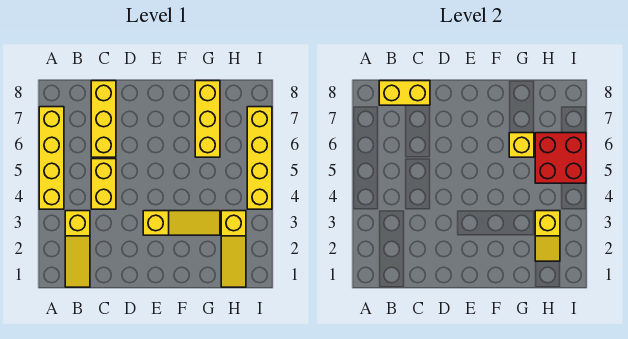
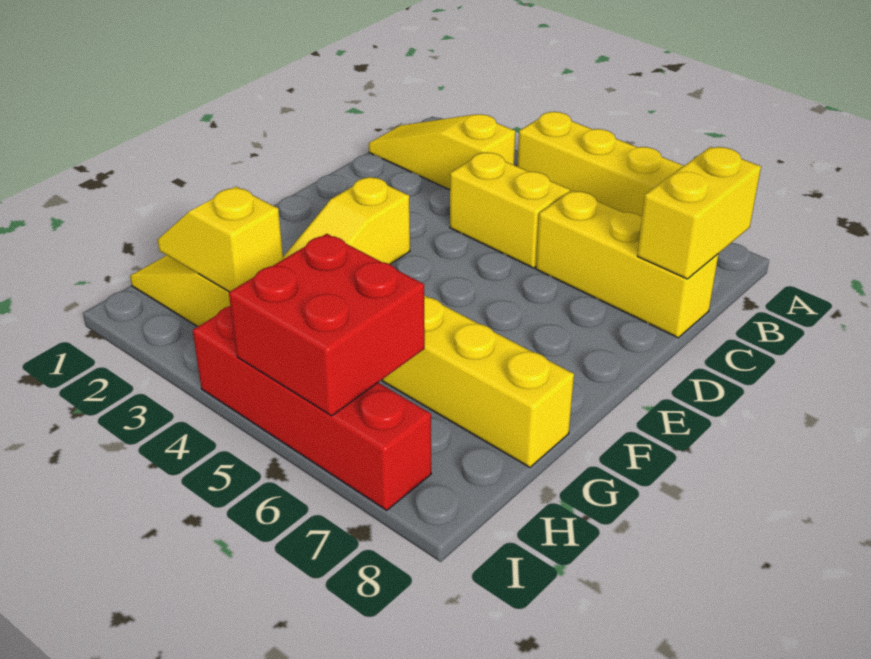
yellow 1x1 brick [509,133,534,157] -> none
yellow 1x4 brick [247,107,272,209] -> red 1x4 brick [193,306,431,510]

